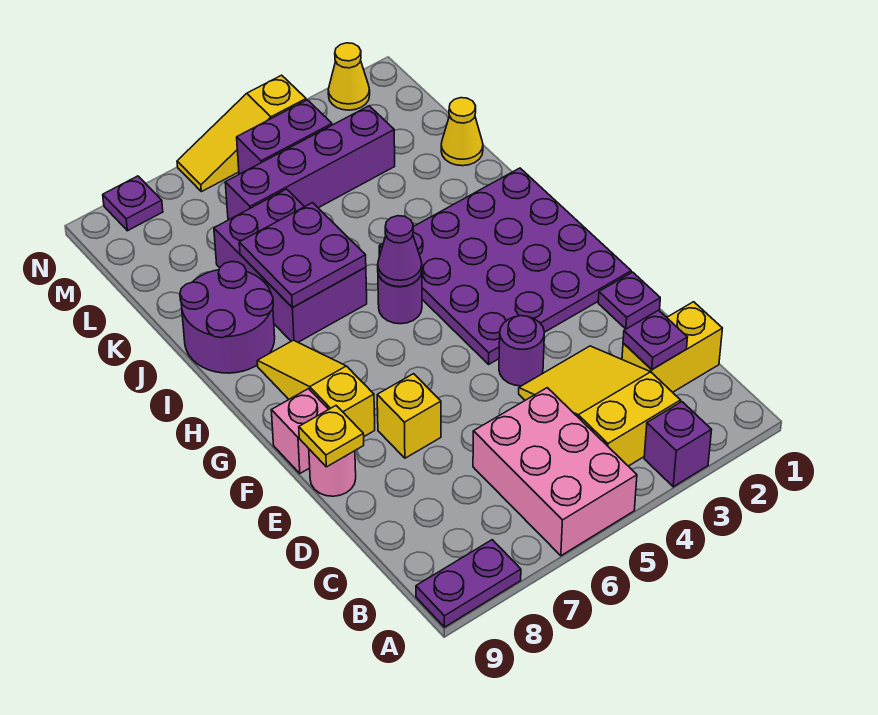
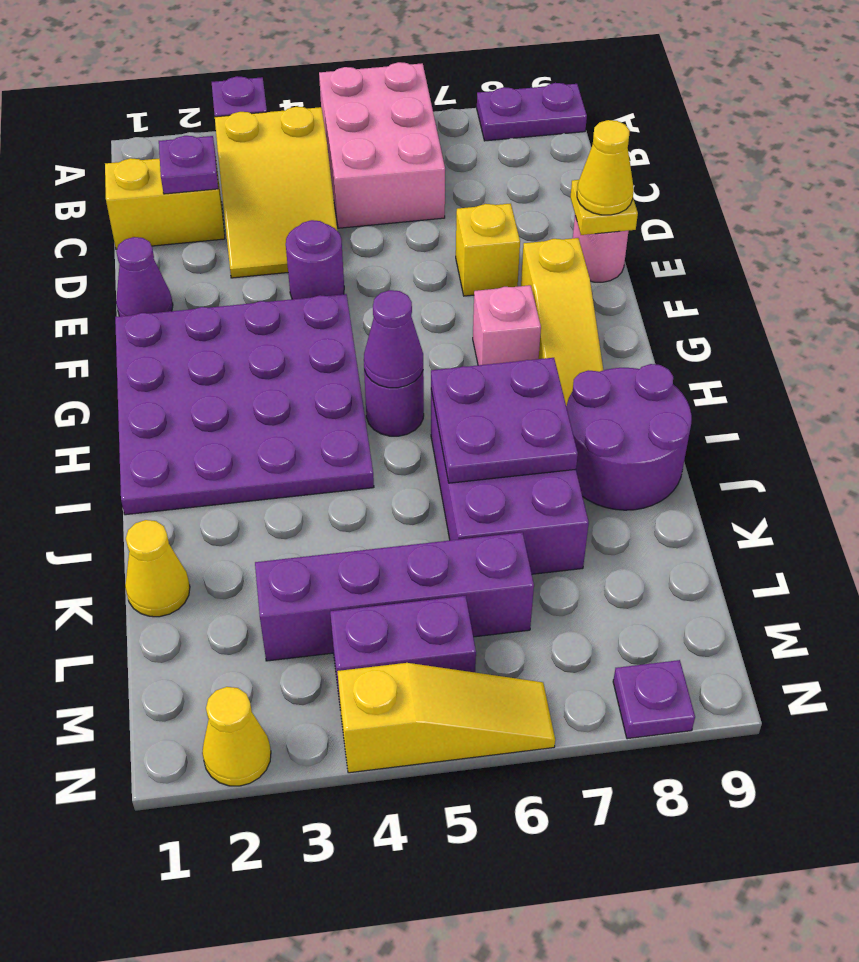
purple 1x1 plate [598,272,660,329] -> purple 1x1 cone [116,237,173,316]
none -> yellow 1x1 cone [577,120,634,215]
pink 1x1 brick [271,389,328,473] -> pink 1x1 brick moved to [473,285,541,365]

